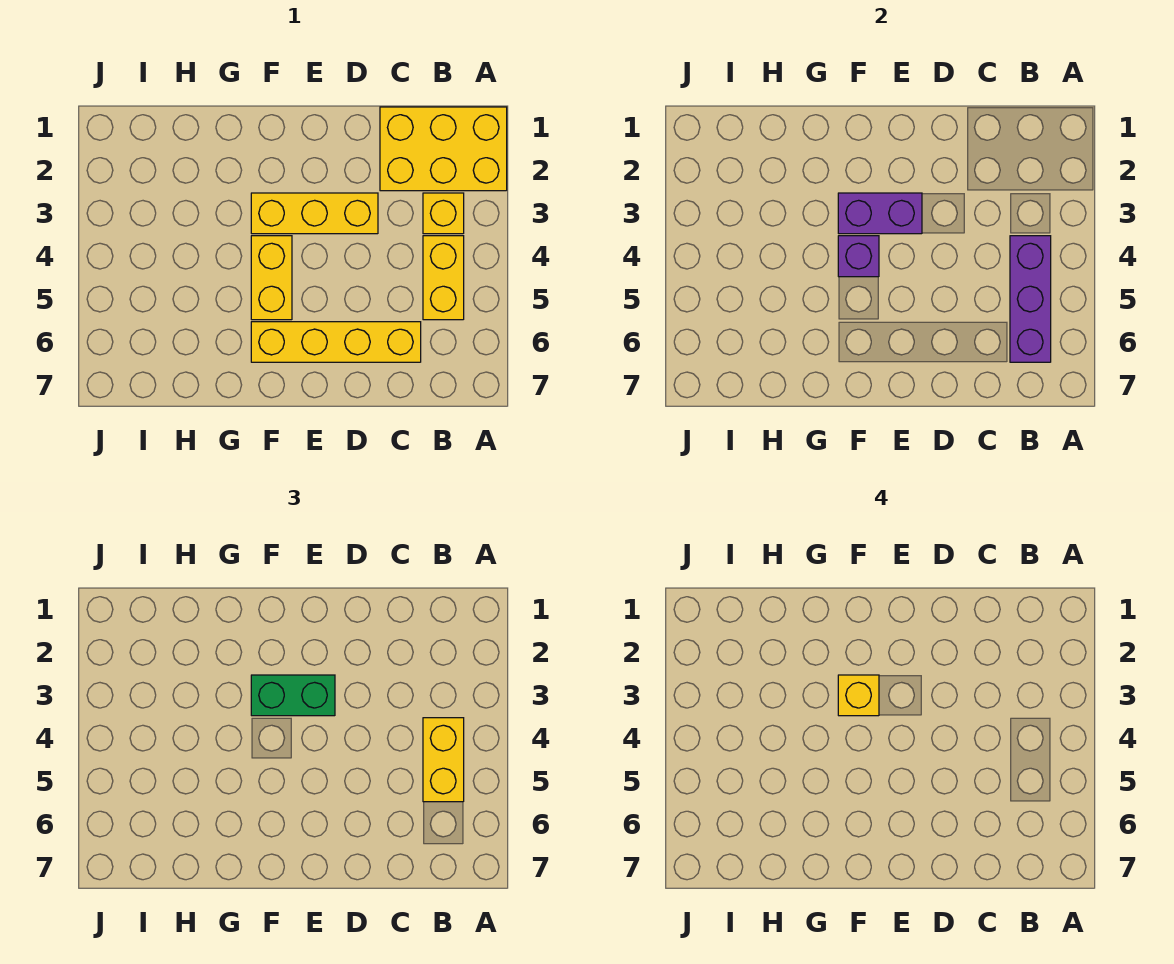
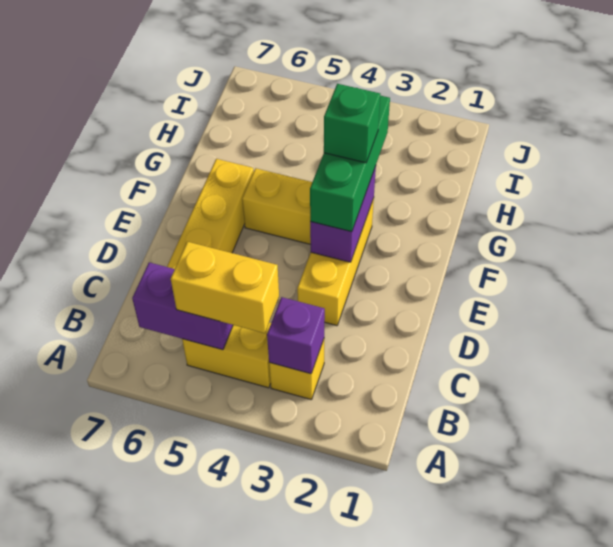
yellow 2x3 brick [380,107,507,191] -> none
purple 1x3 brick [1010,236,1051,362] -> purple 1x2 brick [132,262,233,350]
green 1x2 brick [251,675,335,716] -> green 1x3 brick [310,96,390,232]
yellow 1x1 brick [838,675,879,716] -> green 1x1 brick [324,84,380,163]
purple 1x1 brick [838,236,879,277] -> purple 1x1 brick moved to [267,297,325,374]

